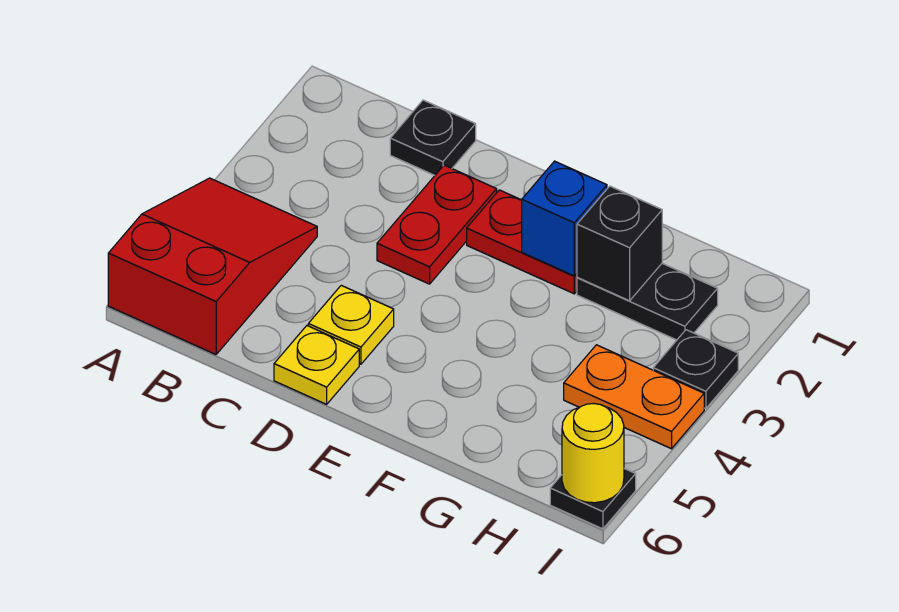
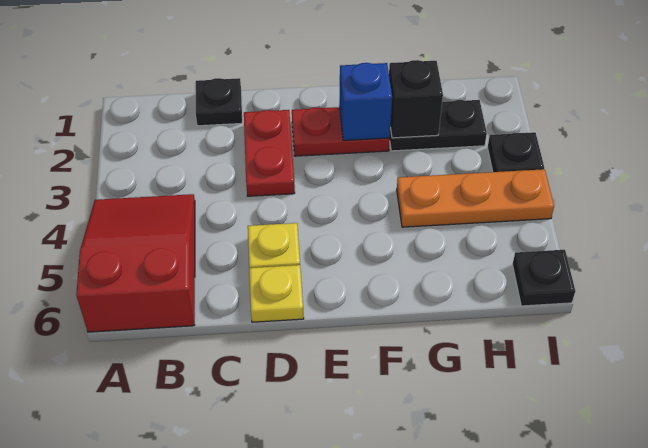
orange 1x2 plate [564,345,704,449] -> orange 1x3 plate [397,169,554,227]
yellow 1x1 round brick [562,404,624,503] -> none

